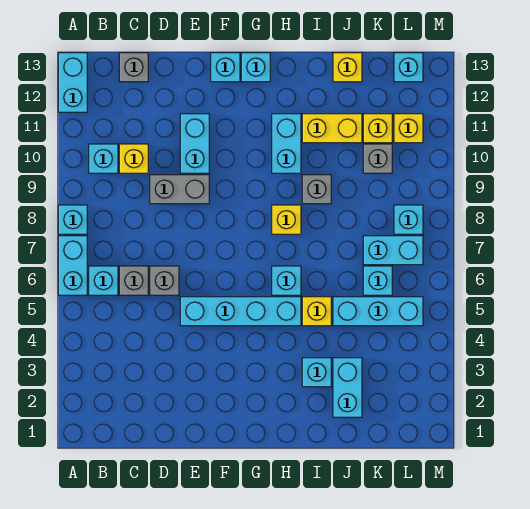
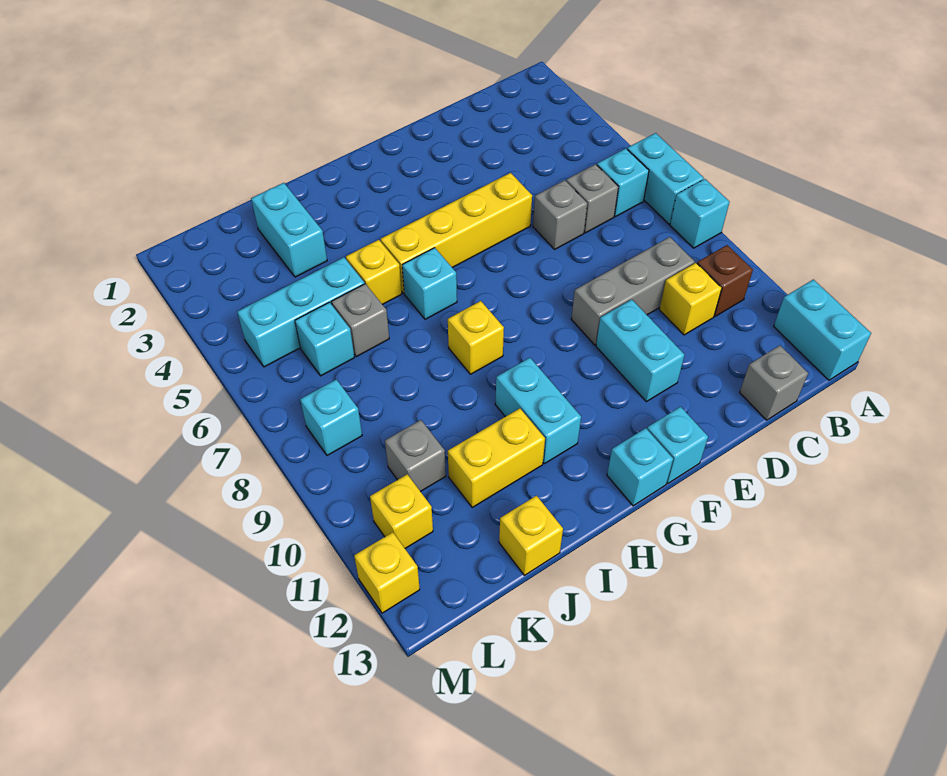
cyan 1x1 brick [89,144,118,173] -> brown 1x1 brick [697,245,753,316]
grey 1x2 brick [150,175,209,204] -> grey 1x3 brick [571,237,695,345]
cyan 1x4 brick [180,297,301,326] -> yellow 1x4 brick [381,173,532,293]
cyan 1x1 brick [302,358,331,387] -> none
grey 1x1 brick [302,175,331,204] -> grey 1x1 brick moved to [332,284,389,357]
cyan 1x2 brick [363,236,423,265] -> none
yellow 1x1 brick [363,114,392,143] -> yellow 1x1 brick moved to [354,532,420,613]
cyan 1x1 brick [394,53,423,82] -> none

